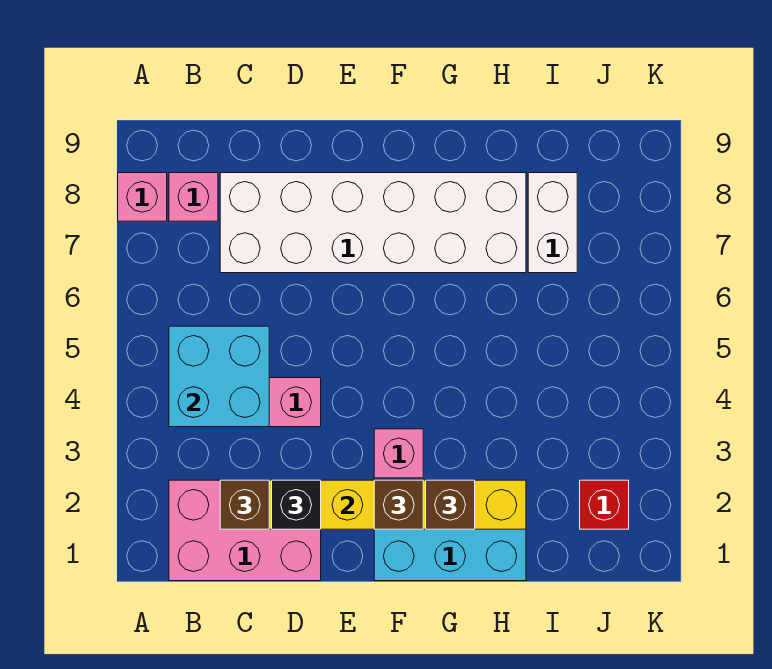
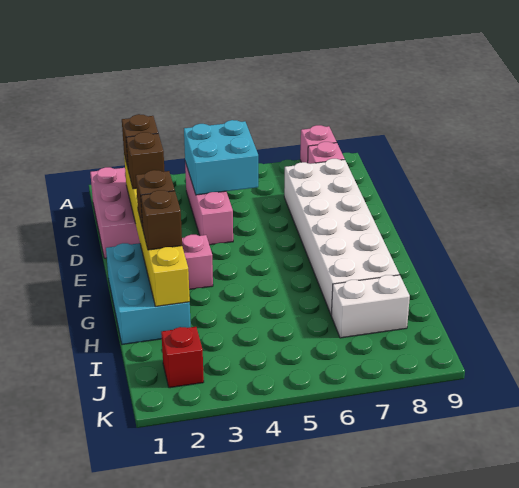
black 1x1 brick [272,480,321,529] -> brown 1x1 brick [126,132,164,189]

